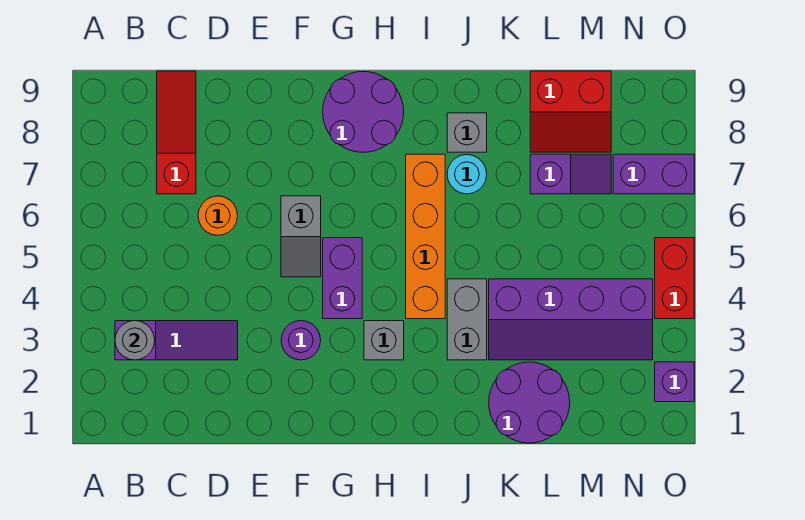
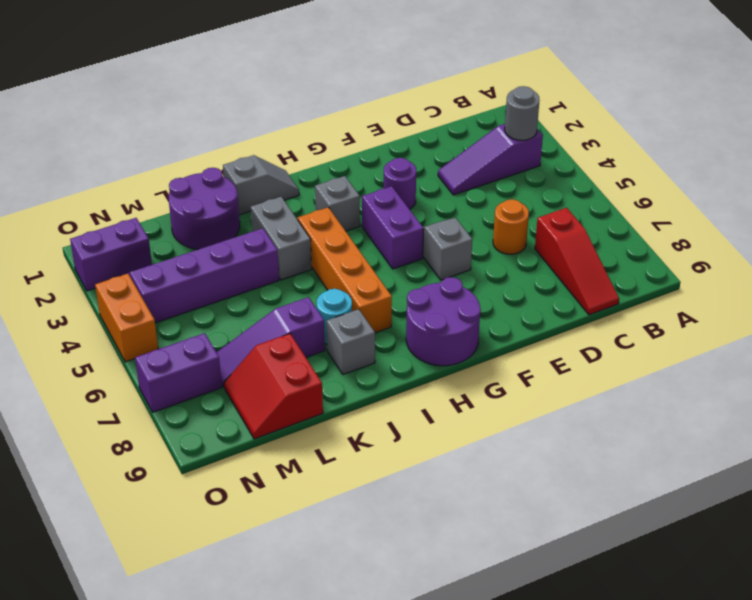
none -> grey 1x2 slope [223,155,299,215]
purple 1x2 slope [530,154,611,194] -> purple 1x3 slope [216,297,325,387]
red 2x2 slope [530,71,611,152] -> red 2x2 slope turned to [224,334,323,439]
purple 1x1 brick [655,362,694,402] -> purple 1x2 brick [70,218,152,291]
red 1x2 brick [655,238,694,319] -> orange 1x2 brick [95,274,158,362]

